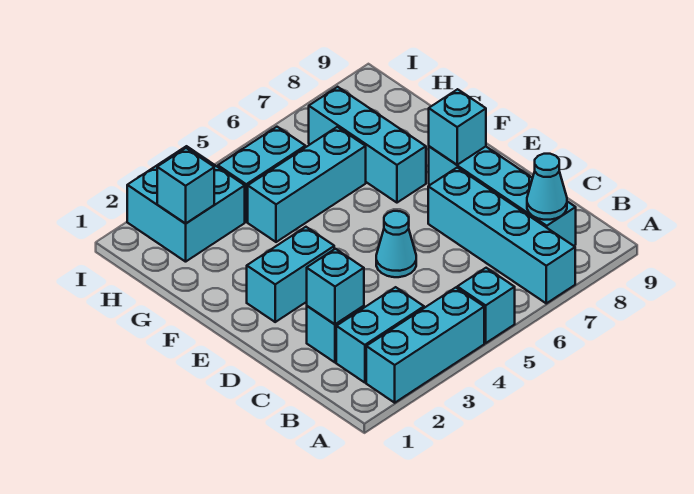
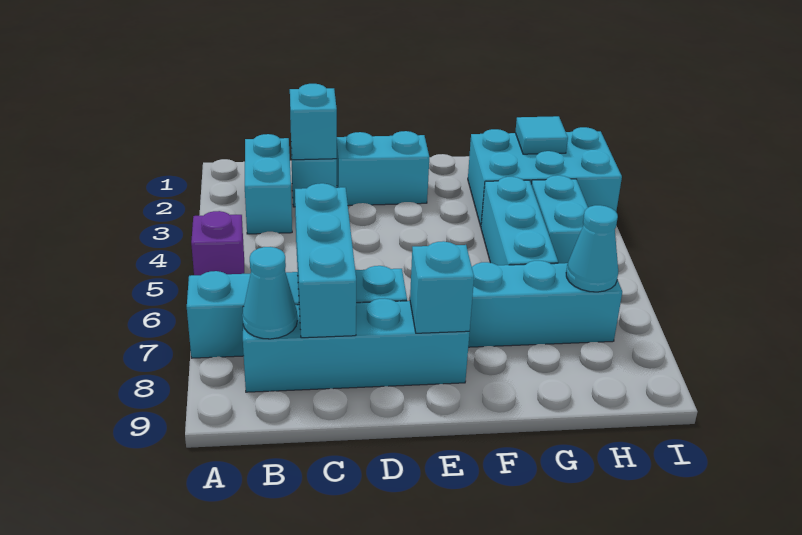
cyan 1x3 brick [366,288,484,403] -> cyan 1x3 brick moved to [295,183,356,338]
cyan 1x1 brick [457,268,515,343] -> purple 1x1 brick [191,211,244,275]
cyan 1x1 cone [376,211,416,277] -> cyan 1x1 cone moved to [566,205,618,292]
cyan 1x2 brick [247,227,334,322] -> cyan 1x2 brick turned to [337,131,429,206]
cyan 2x2 brick [127,146,245,262] -> cyan 2x3 brick [468,127,622,226]
cyan 1x1 brick [157,148,214,224] -> cyan 1x1 tile [515,116,568,154]

